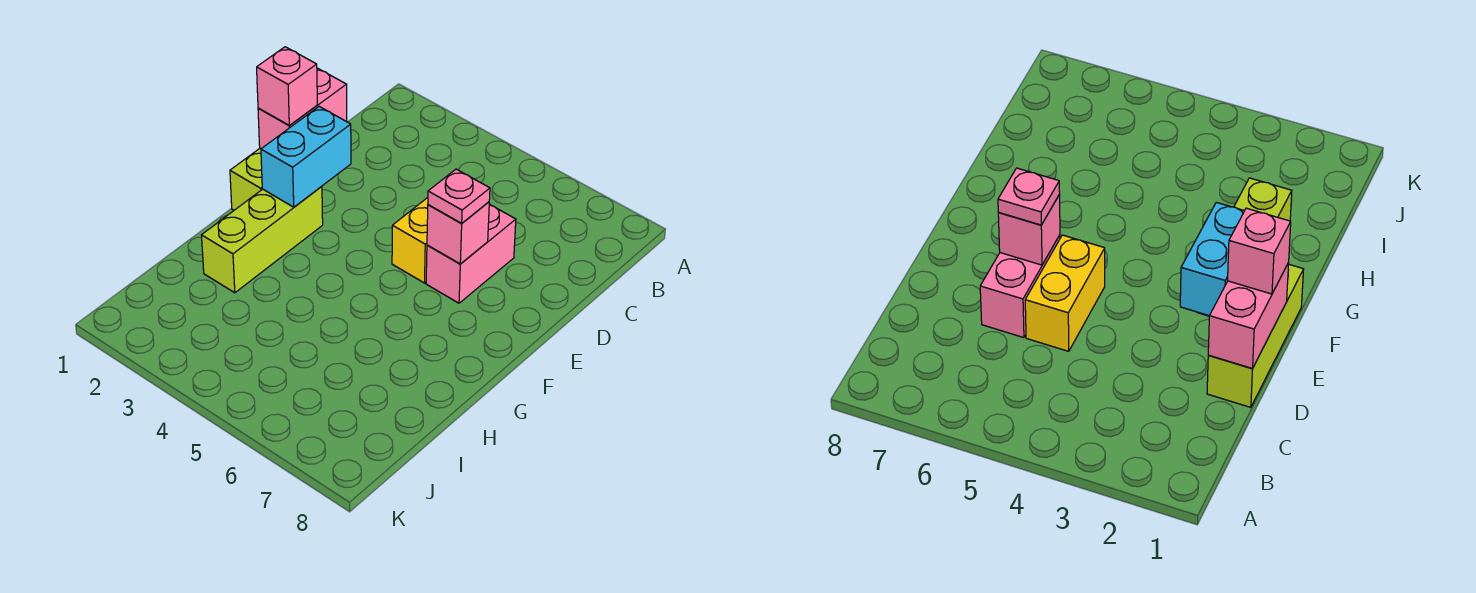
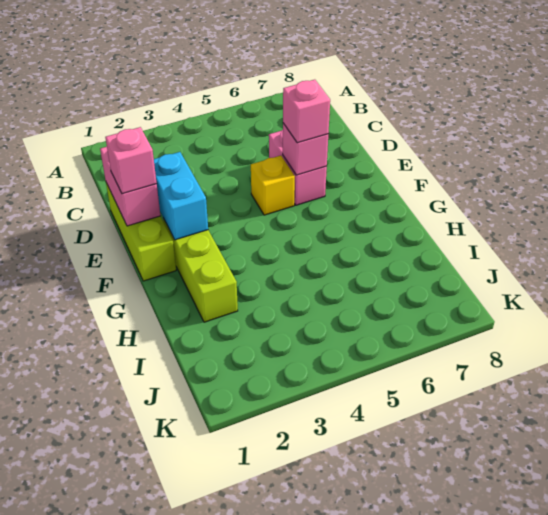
yellow 1x2 brick [392,198,428,283] -> yellow 1x1 brick [251,156,295,215]
pink 1x1 plate [428,169,490,223] -> pink 1x1 brick [283,80,330,143]

